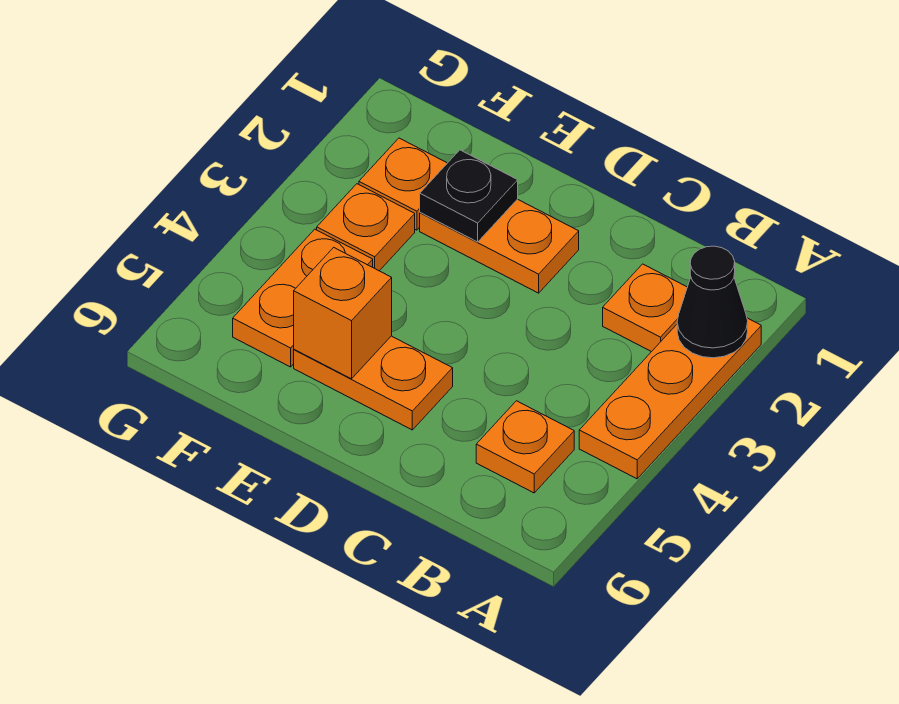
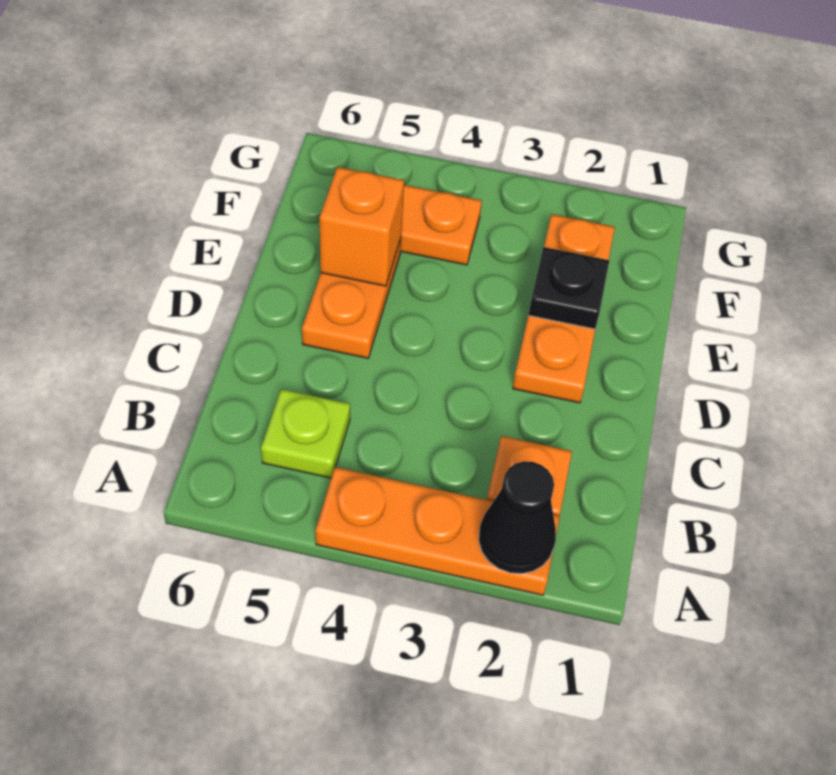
orange 1x1 plate [476,401,574,493] -> lime 1x1 plate [261,389,350,478]
orange 1x1 plate [317,184,415,271] -> none

